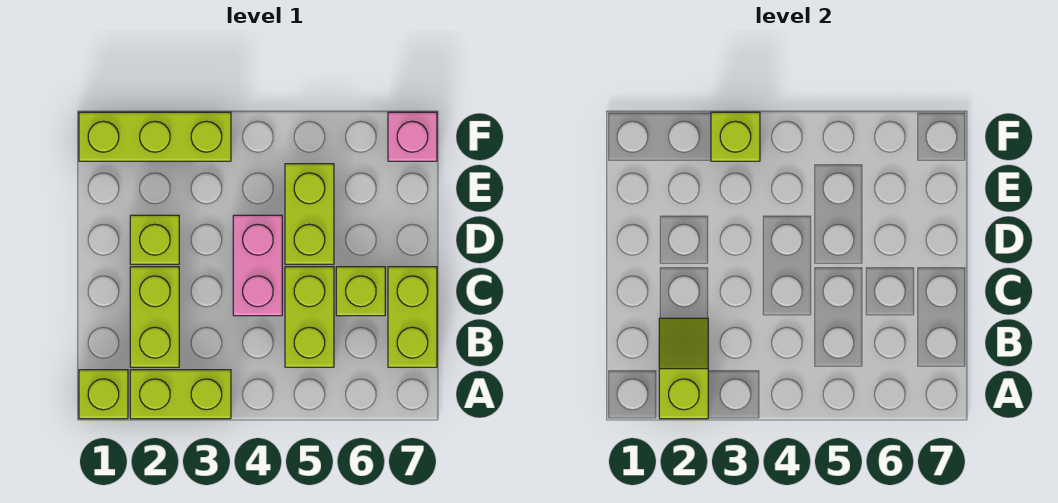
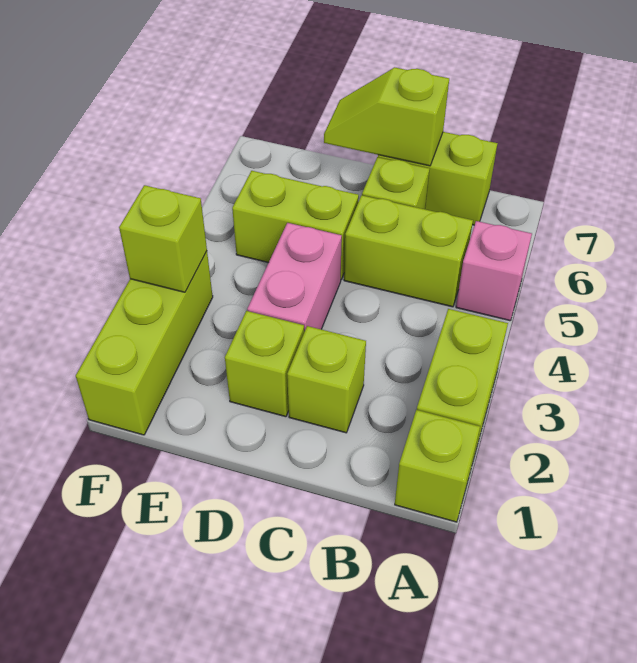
lime 1x2 slope [659,318,708,419] -> lime 1x2 slope moved to [324,67,449,166]
lime 1x2 brick [130,267,179,367] -> lime 1x1 brick [287,326,366,433]
pink 1x2 brick [233,215,282,316] -> pink 1x2 brick turned to [247,223,342,332]
pink 1x1 brick [388,112,437,161] -> pink 1x1 brick moved to [456,221,532,321]

